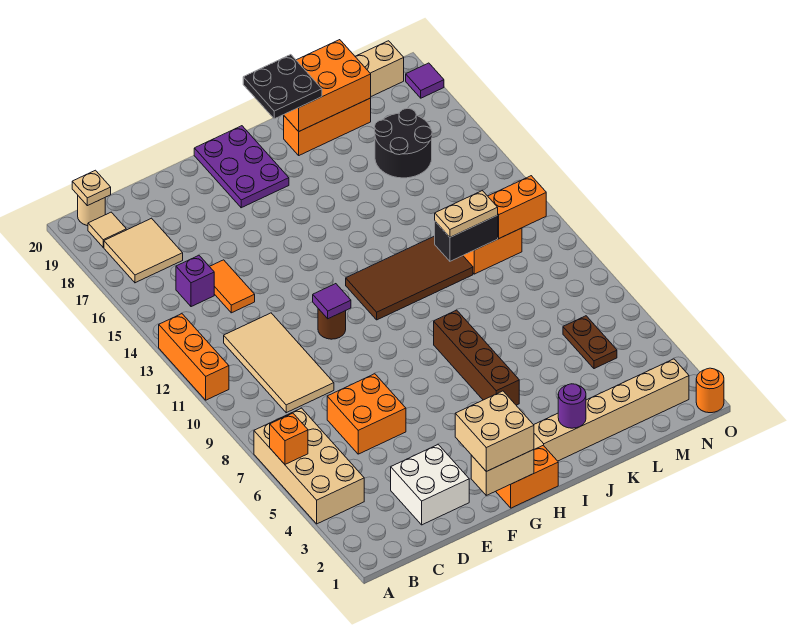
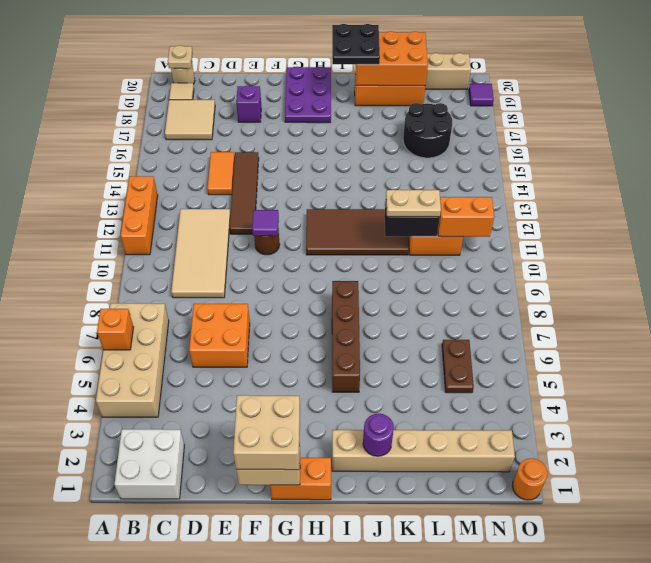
purple 1x1 brick [176,256,214,307] -> purple 1x1 brick moved to [236,86,261,122]
white 2x2 brick [391,445,469,525] -> white 2x2 brick moved to [114,429,184,499]
none -> brown 1x4 tile [230,152,259,234]

